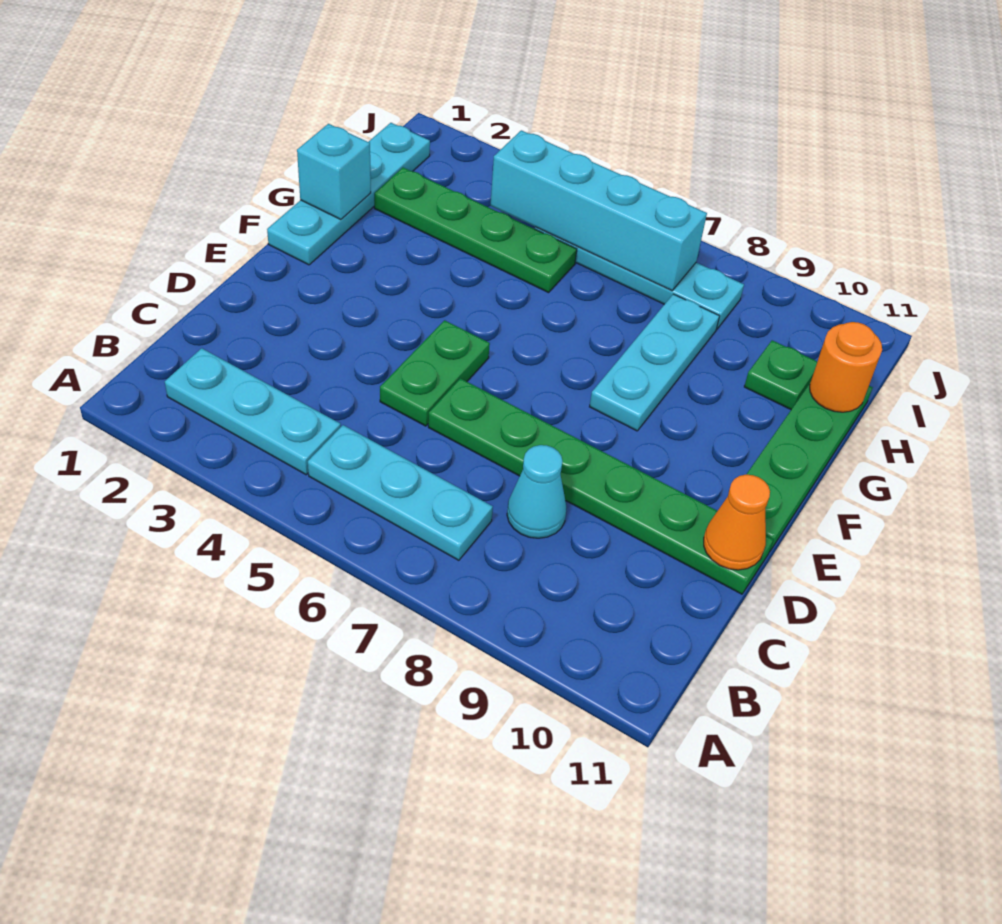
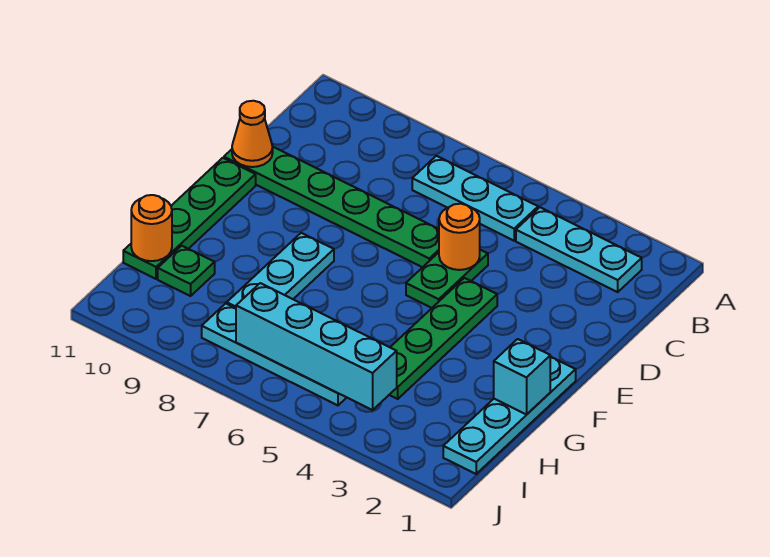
cyan 1x1 cone [507,445,567,538] -> none
none -> orange 1x1 round brick [439,204,480,270]
green 1x4 plate [374,168,577,293] -> green 1x4 plate turned to [390,278,497,399]

